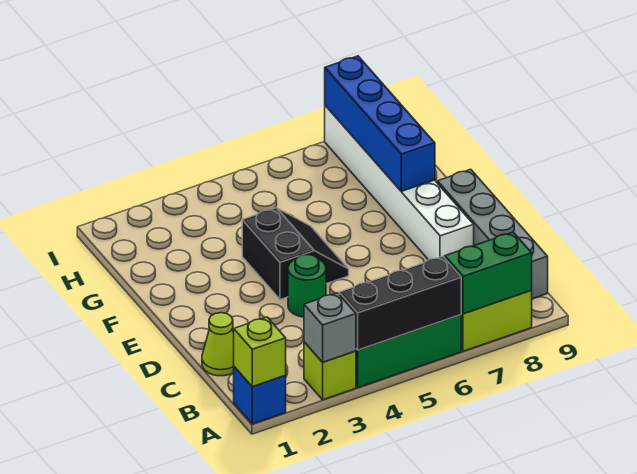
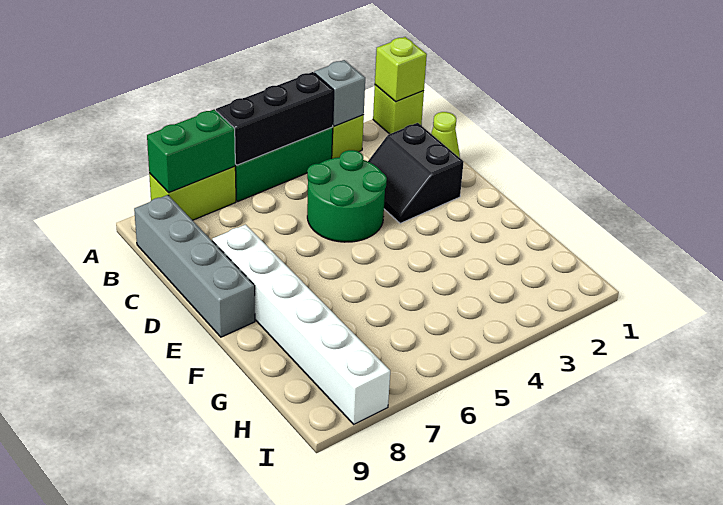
blue 1x1 brick [234,367,286,424] -> lime 1x1 brick [373,85,424,134]
green 1x1 round brick [288,254,326,317] -> green 2x2 round brick [307,150,387,242]
black 2x2 slope [242,208,349,300] -> black 2x2 slope moved to [368,123,464,223]
blue 1x4 brick [325,56,435,191] -> none

